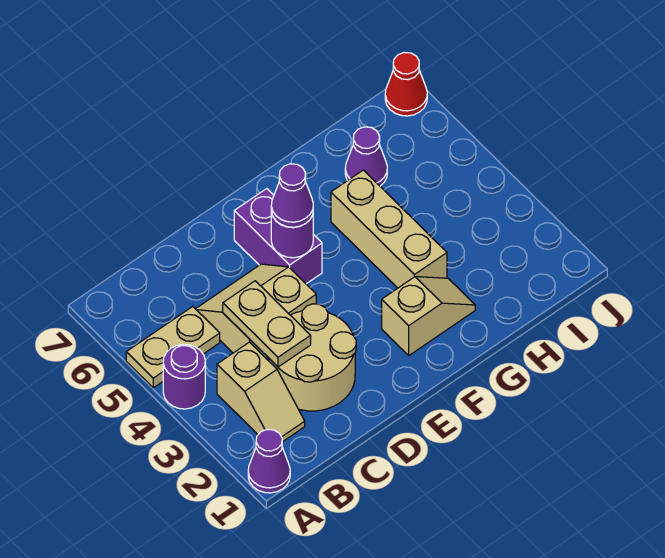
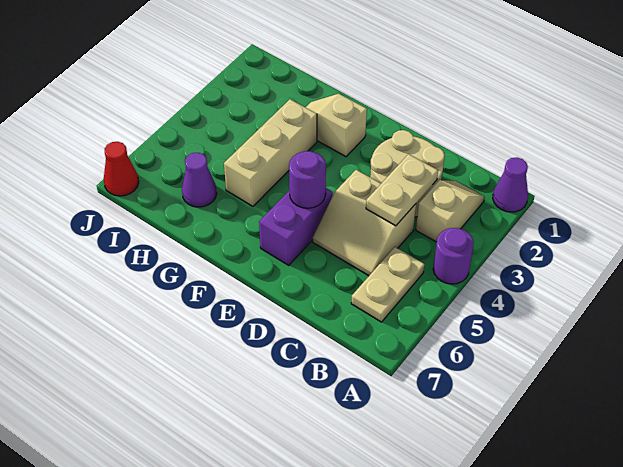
tan 1x2 plate [126,307,220,388] -> tan 1x2 plate turned to [351,247,425,322]
purple 1x1 cone [271,164,313,227] -> none

